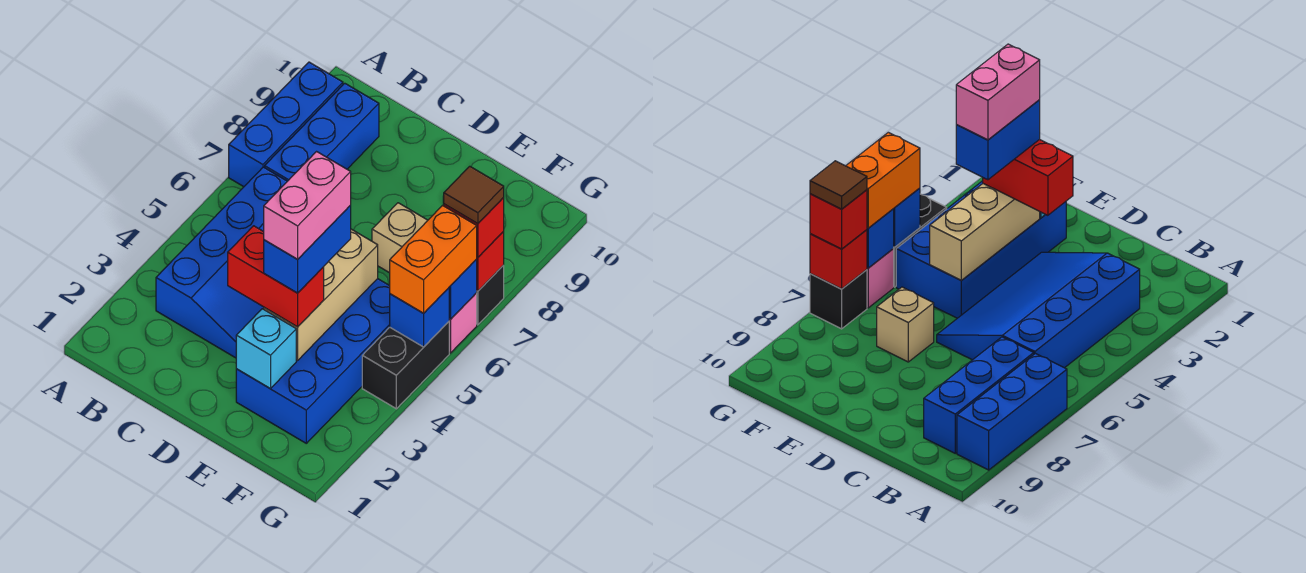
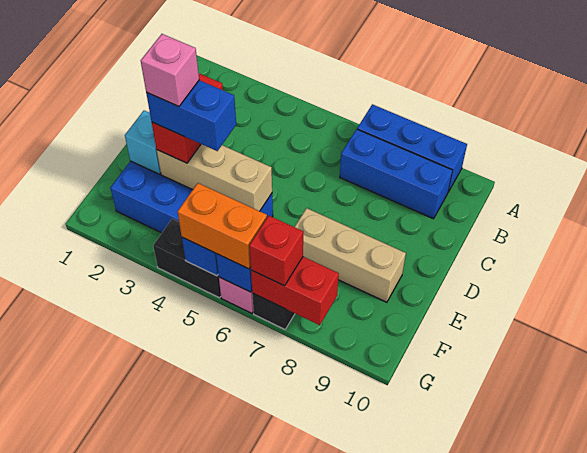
blue 3x4 slope [156,167,287,358] -> none
pink 1x2 brick [264,152,351,259] -> pink 1x1 brick [141,34,199,106]
tan 1x1 brick [372,203,428,273] -> tan 1x3 brick [295,208,406,302]
red 1x1 brick [477,232,504,291] -> red 1x2 brick [251,257,339,325]
brown 1x1 tile [444,166,504,224] -> none

